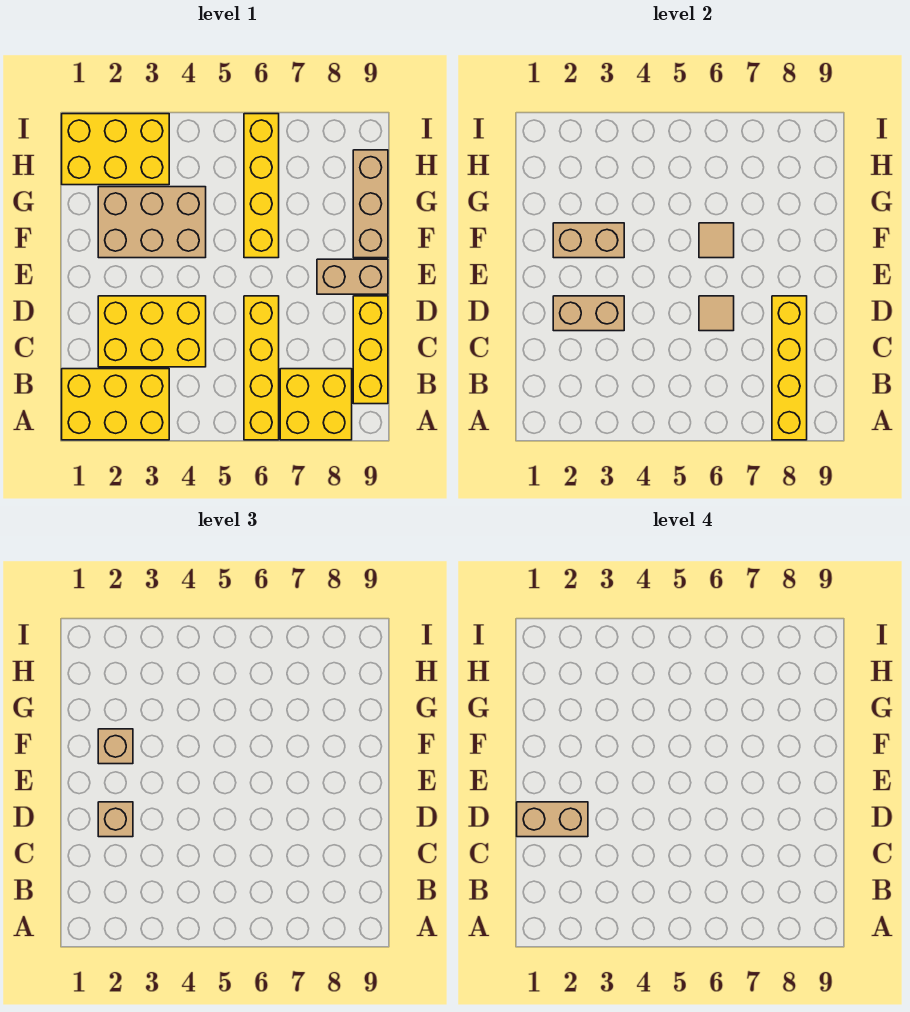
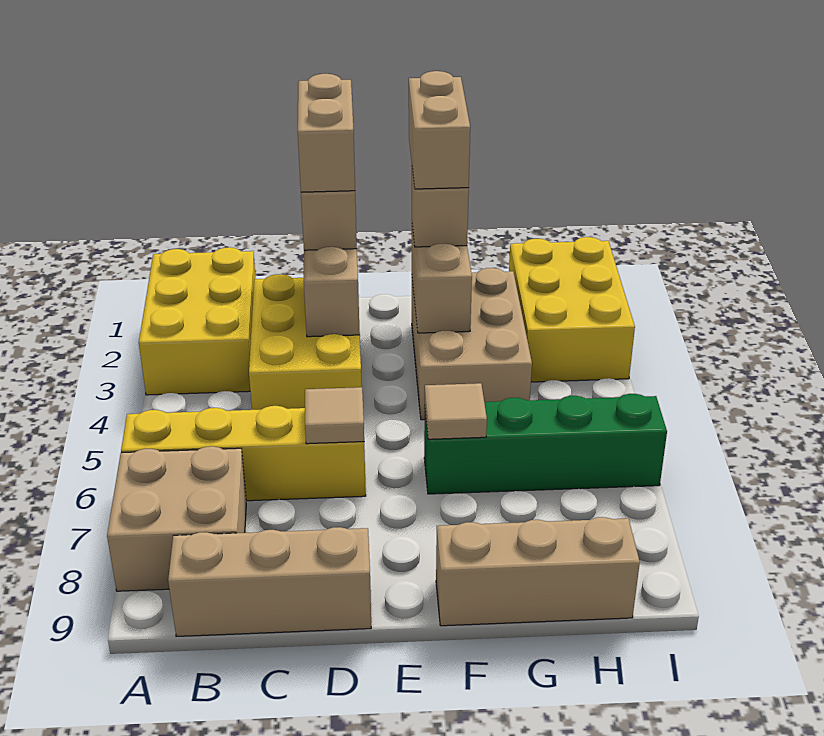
yellow 2x2 brick [280,369,352,440] -> tan 2x2 brick [107,446,246,591]
yellow 1x4 brick [772,296,807,440] -> none
yellow 1x3 brick [353,296,388,404] -> tan 1x3 brick [168,527,371,636]
tan 1x2 brick [317,259,388,294] -> tan 1x2 brick moved to [409,71,470,189]
yellow 1x4 brick [244,114,279,258] -> green 1x4 brick [424,394,667,494]

